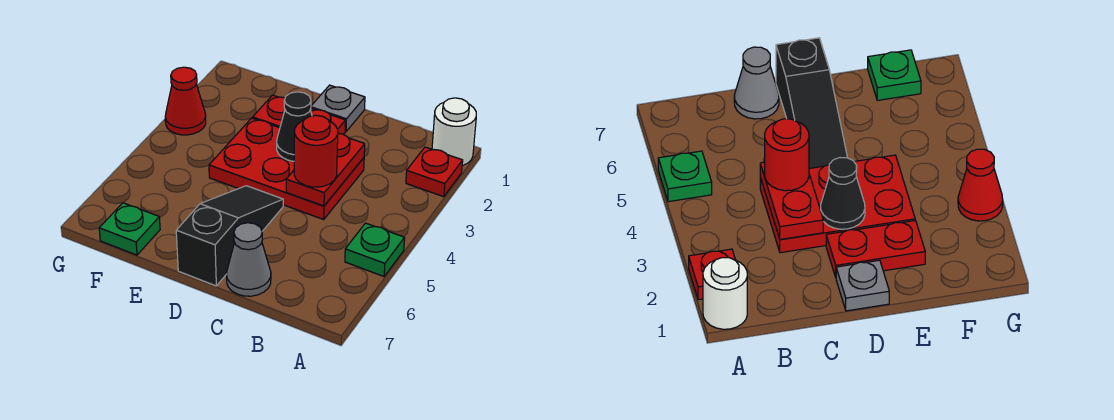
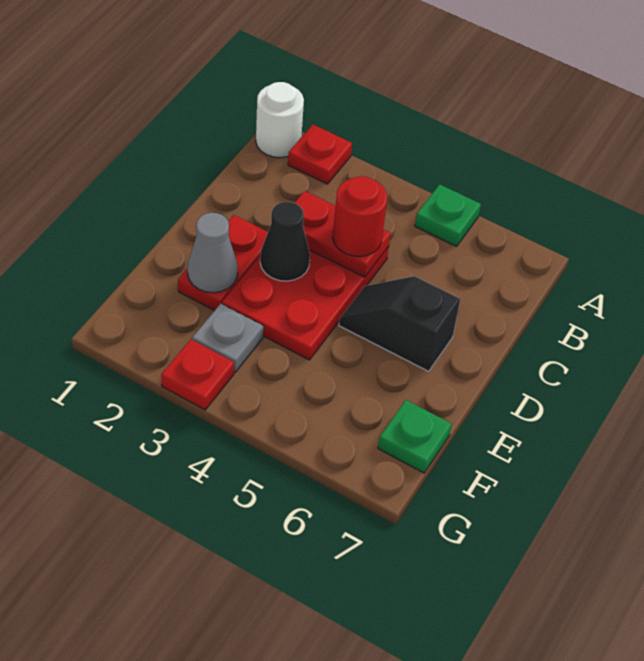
grey 1x1 cone [227,223,271,296] -> grey 1x1 cone moved to [188,213,238,293]
grey 1x1 plate [311,85,365,132] -> grey 1x1 plate moved to [192,304,263,372]
black 1x3 slope [176,186,283,286] -> black 1x2 slope [339,276,460,371]
red 1x1 cone [165,67,206,135] -> red 1x1 plate [161,339,234,410]

